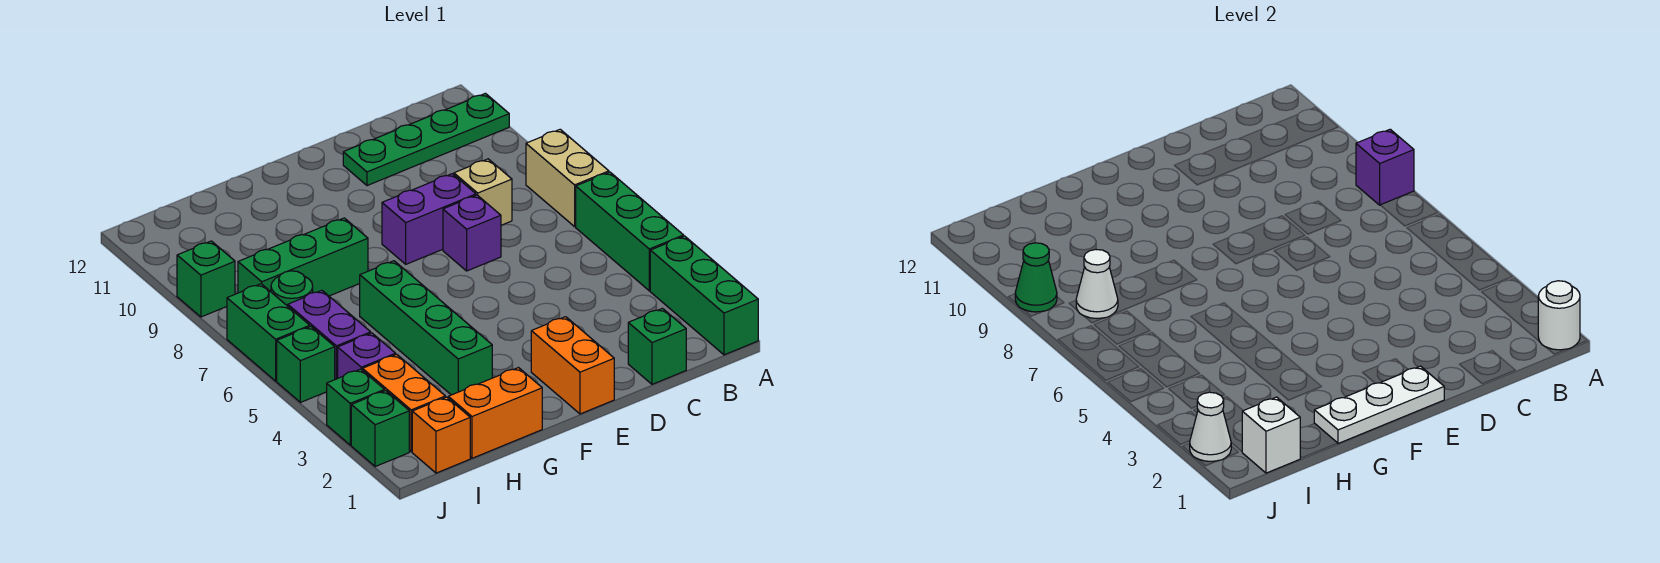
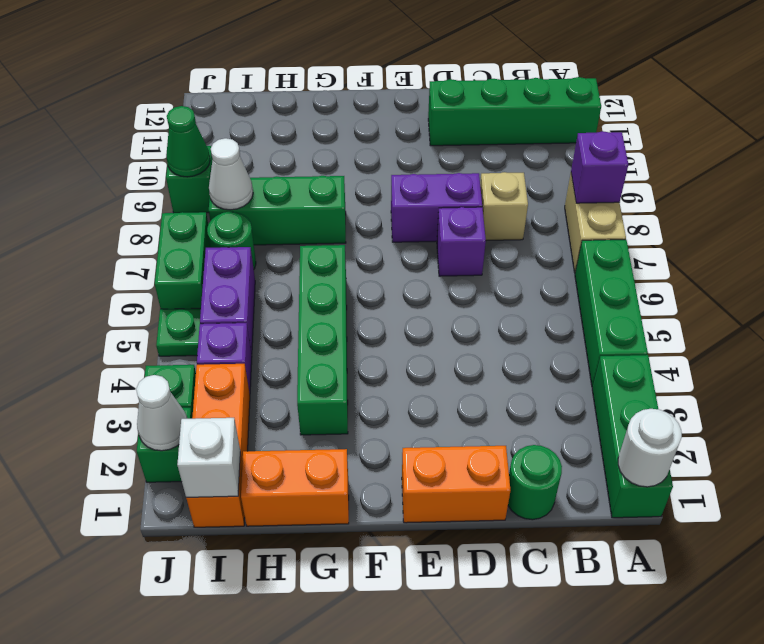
green 1x4 plate [343,93,509,186] -> green 1x4 brick [428,77,601,146]
green 1x1 brick [628,308,686,384] -> green 1x1 round brick [508,445,562,520]
orange 1x2 brick [531,317,614,414] -> orange 1x2 brick turned to [402,446,510,523]
white 1x3 plate [1314,366,1444,444] -> none
green 1x1 brick [277,327,335,402] -> green 1x1 plate [156,308,201,356]

